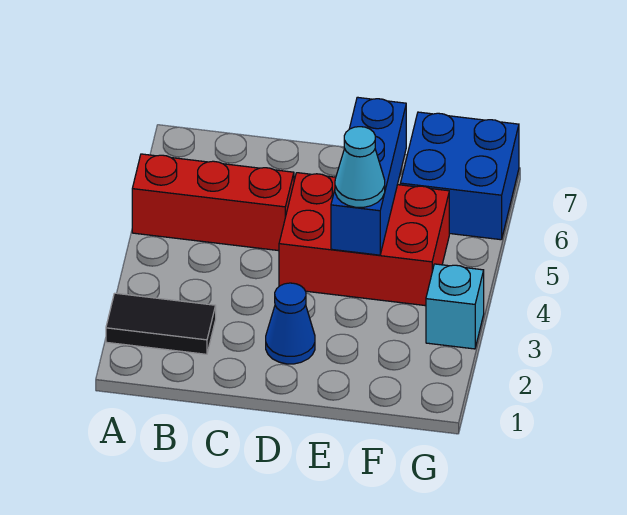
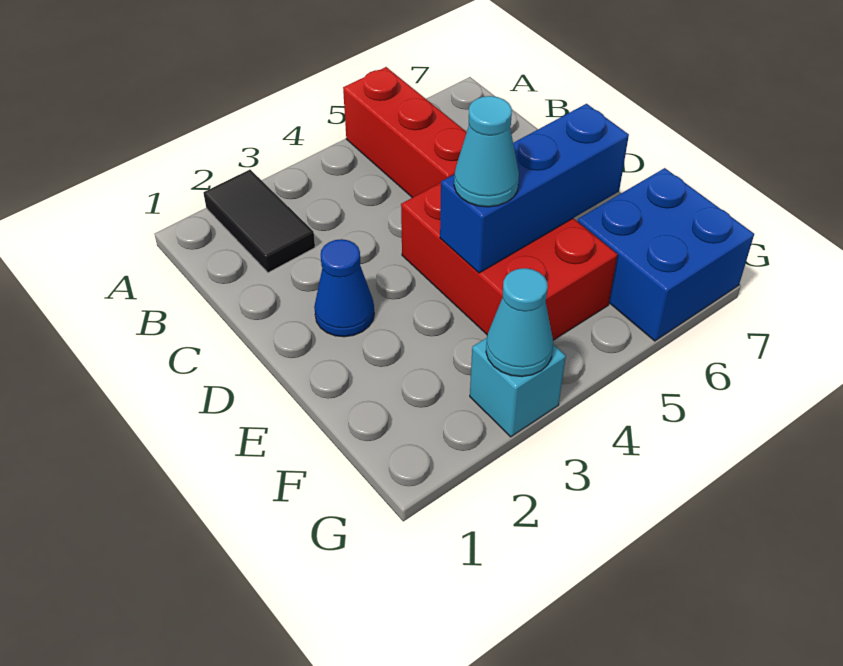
none -> cyan 1x1 cone [486,268,553,377]

